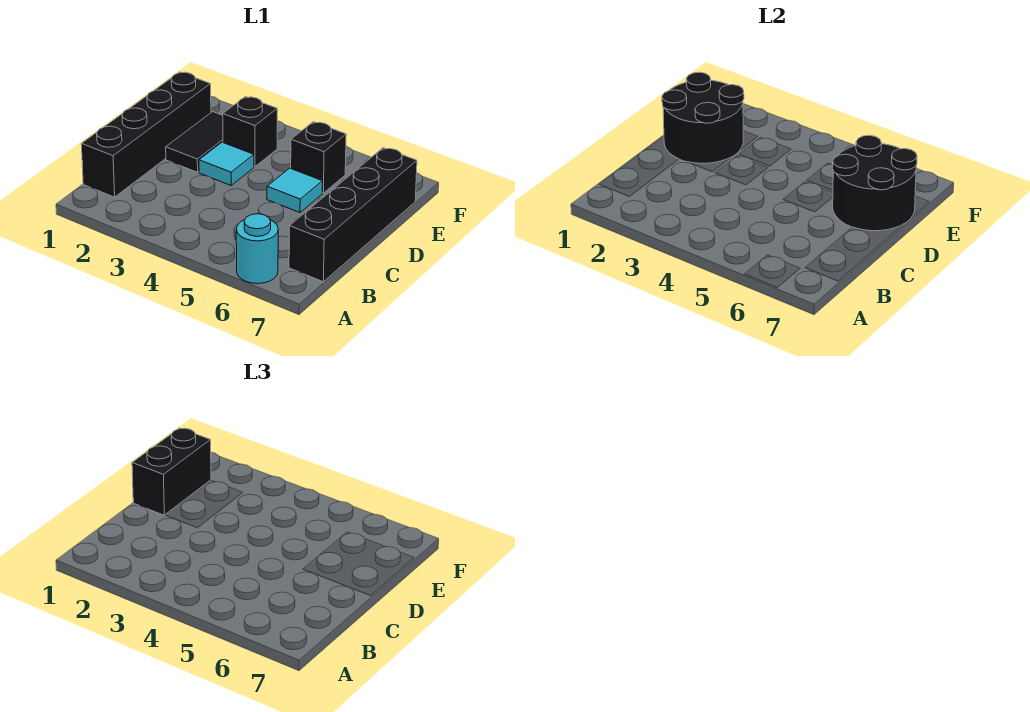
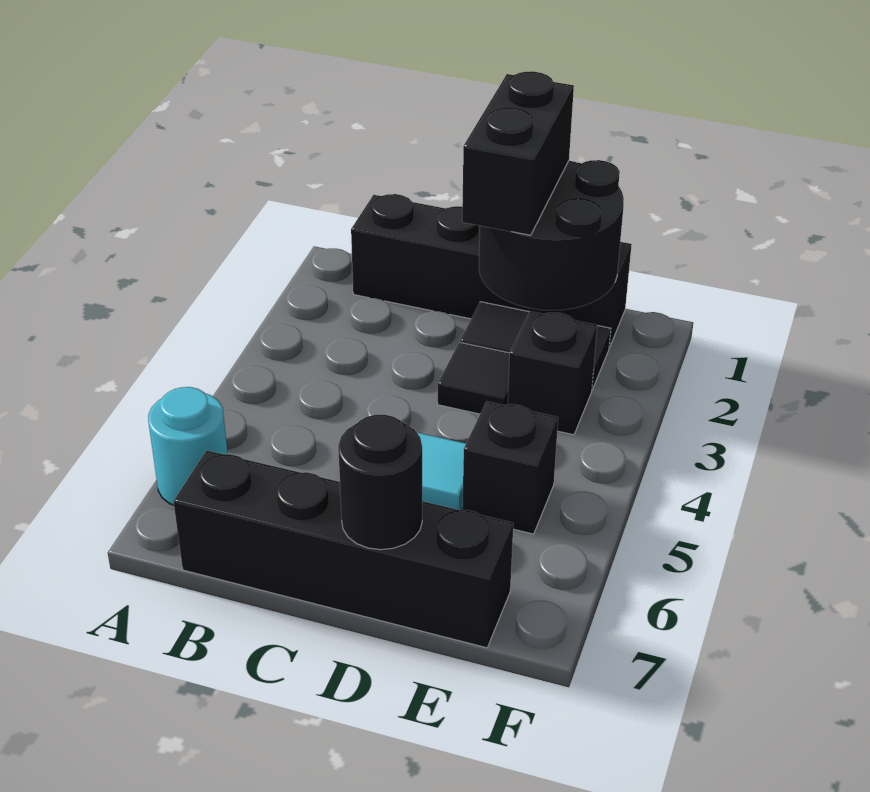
black 1x2 brick [132,428,211,515] -> black 1x2 brick turned to [462,71,574,235]
cyan 1x1 tile [199,142,254,185] -> black 1x1 tile [438,342,510,414]
black 2x2 round brick [833,135,917,231] -> black 1x1 round brick [338,415,422,550]

